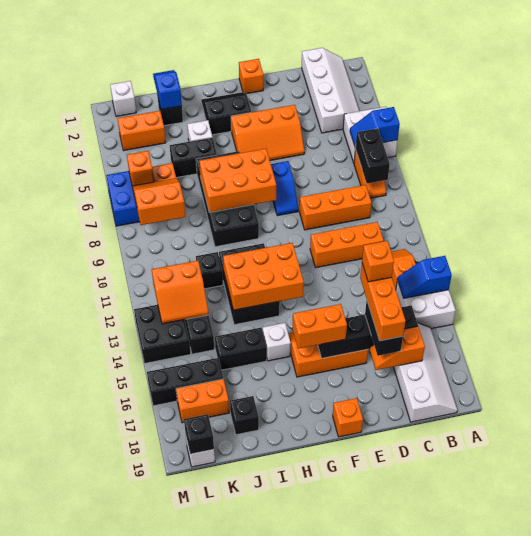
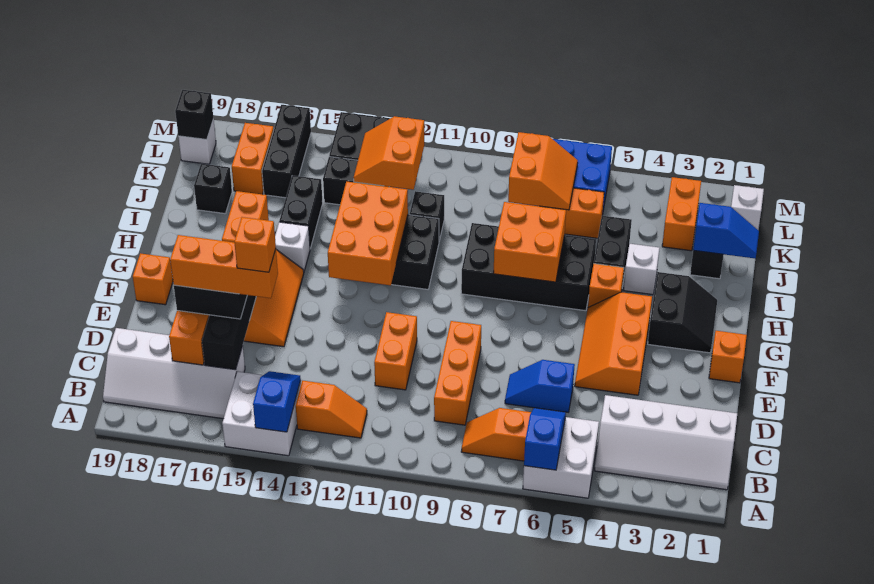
black 1x2 brick [355,128,390,183] -> none
orange 1x3 brick [310,222,383,268] -> orange 1x2 brick [374,312,417,390]
blue 1x2 slope [271,161,298,216] -> blue 1x2 slope moved to [505,360,575,412]
orange 2x3 brick [200,149,276,213] -> orange 2x2 brick [494,202,566,282]
orange 1x1 brick [127,151,154,186] -> orange 1x1 brick moved to [588,264,624,307]

